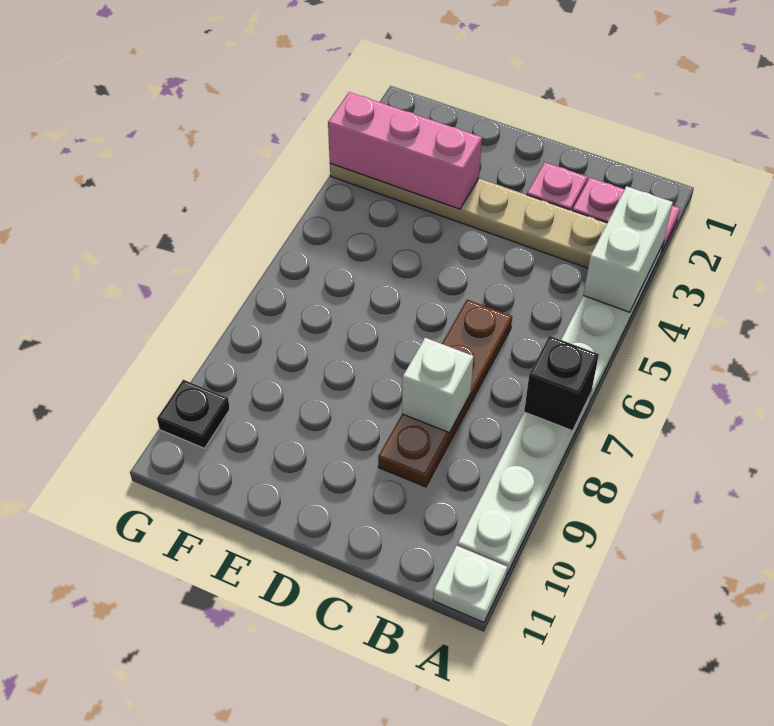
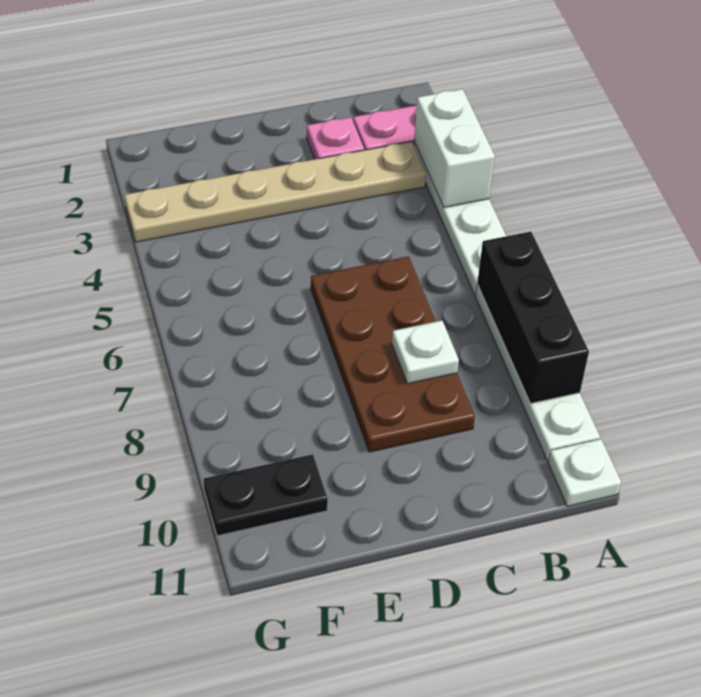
black 1x1 brick [524,336,599,431] -> black 1x3 brick [477,232,589,404]
brown 1x4 plate [378,300,512,487] -> brown 2x4 plate [311,256,475,452]
white 1x1 brick [402,338,474,433] -> white 1x1 plate [392,321,459,384]
pink 1x3 brick [328,92,482,209] -> none
black 1x1 plate [157,380,230,448] -> black 1x2 plate [204,454,328,536]

